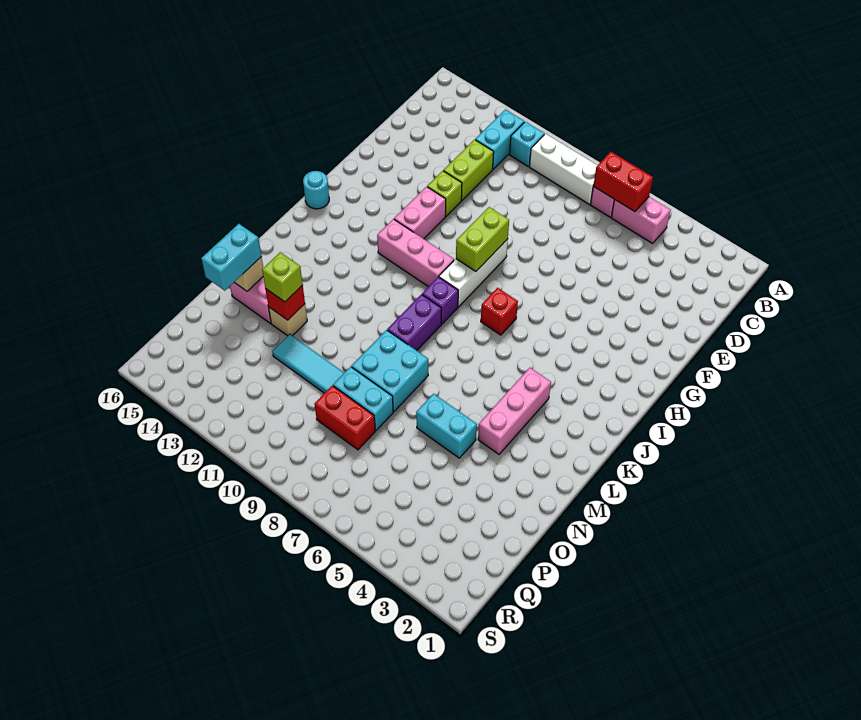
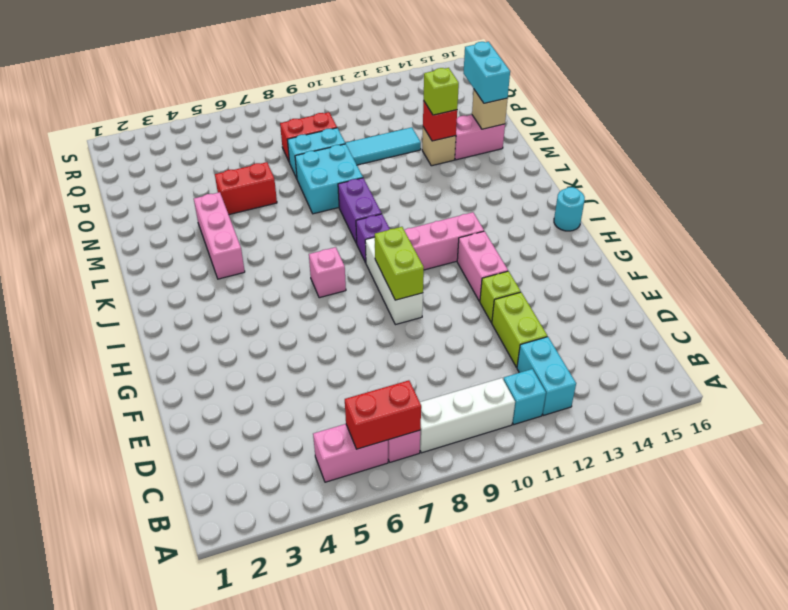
red 1x1 brick [481,288,518,335] -> pink 1x1 brick [309,247,346,298]
cyan 1x2 brick [416,394,477,458] -> red 1x2 brick [215,162,277,215]

